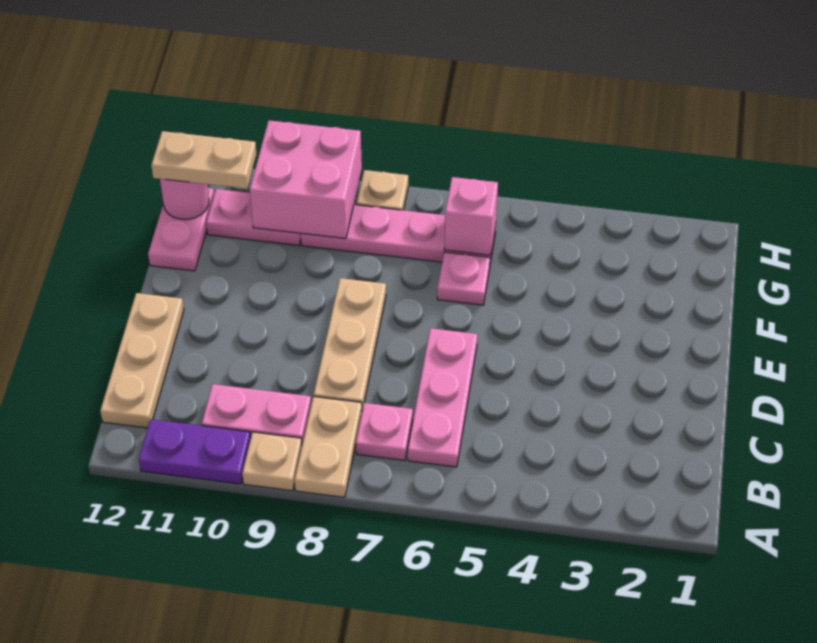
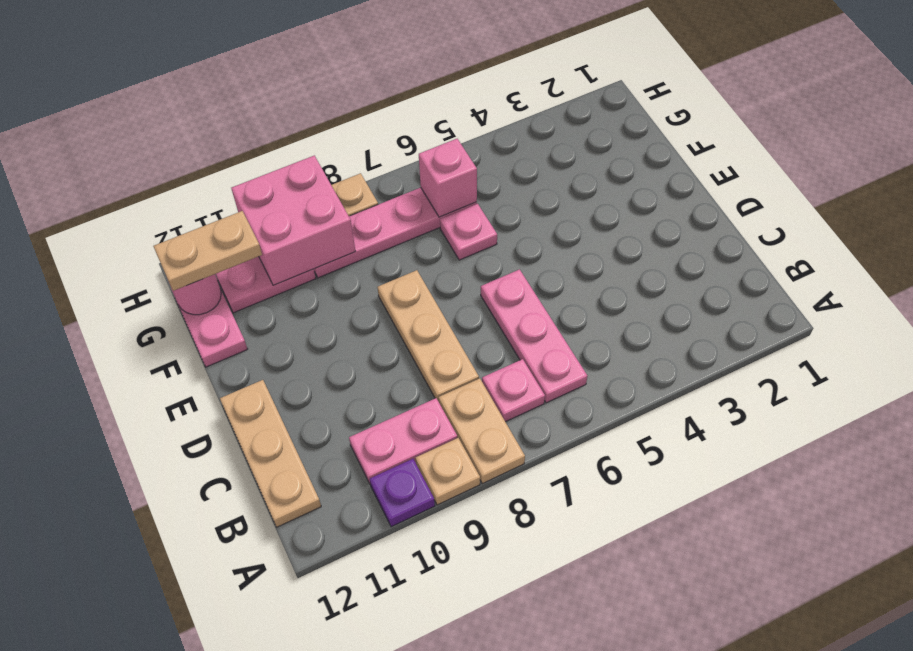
purple 1x2 plate [139,419,251,484] -> purple 1x1 plate [370,459,435,527]

